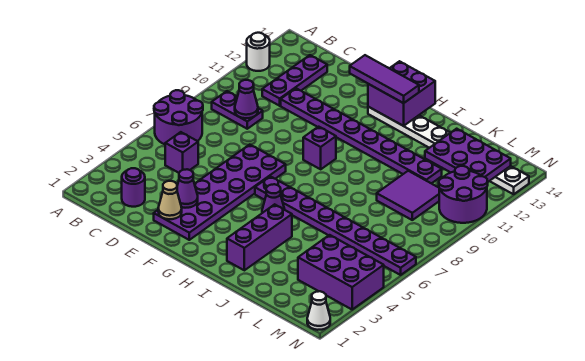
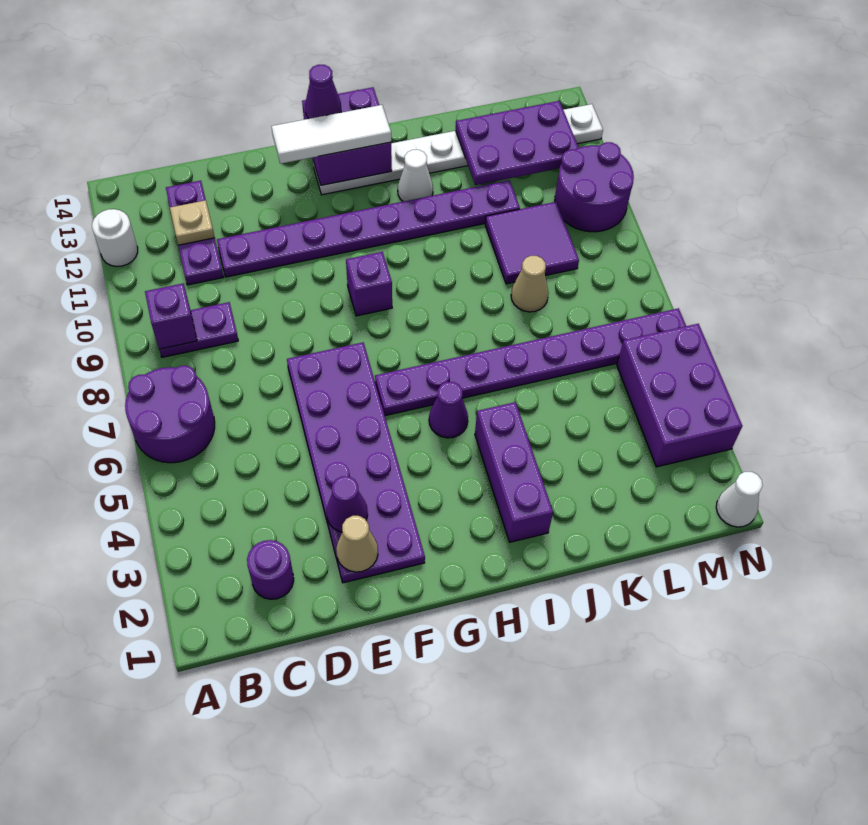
purple 1x1 brick [165,132,198,173] -> purple 1x1 brick moved to [145,284,197,349]
purple 1x1 cone [235,80,258,118] -> purple 1x1 cone moved to [305,65,341,119]
none -> tan 1x1 plate [170,200,214,245]
purple 1x3 tile [350,55,419,103] -> white 1x3 tile [272,105,391,164]
none -> white 1x1 cone [398,150,433,202]
none -> tan 1x1 cone [511,256,549,312]
purple 2x3 brick [298,235,384,309] -> purple 2x3 brick turned to [617,324,742,467]

